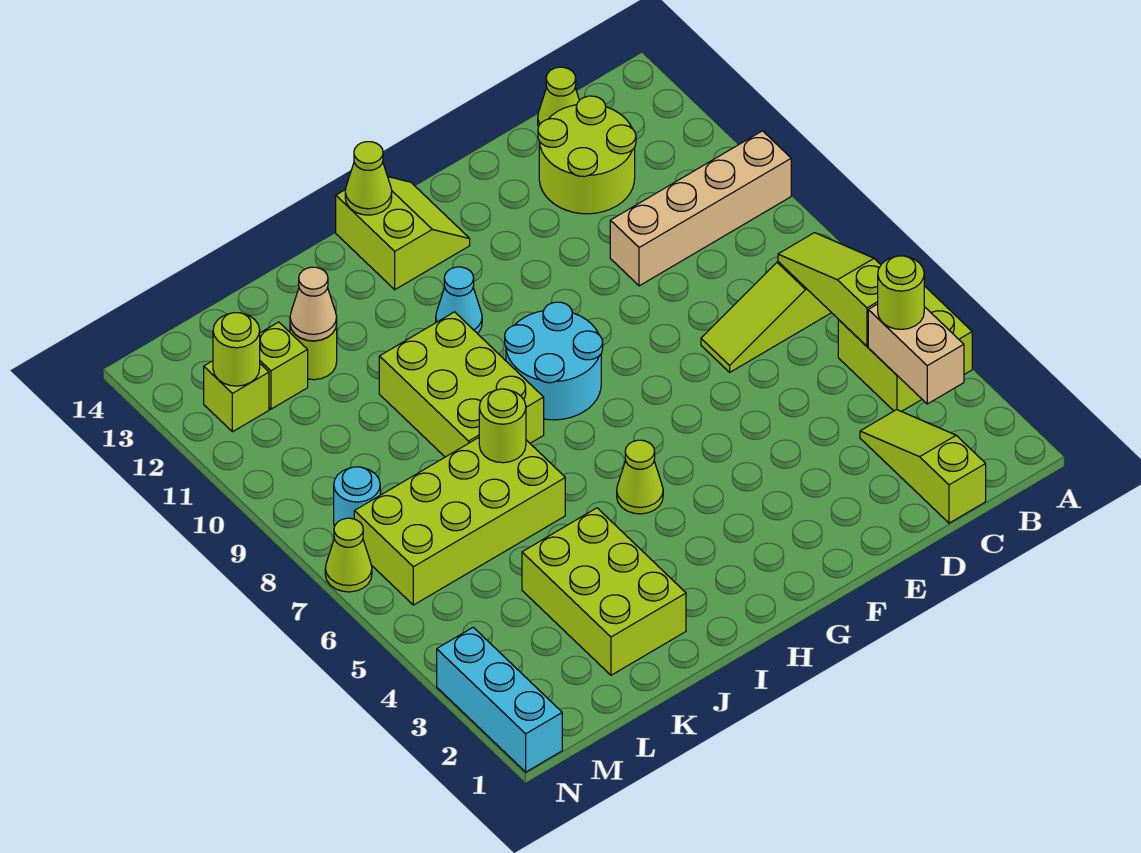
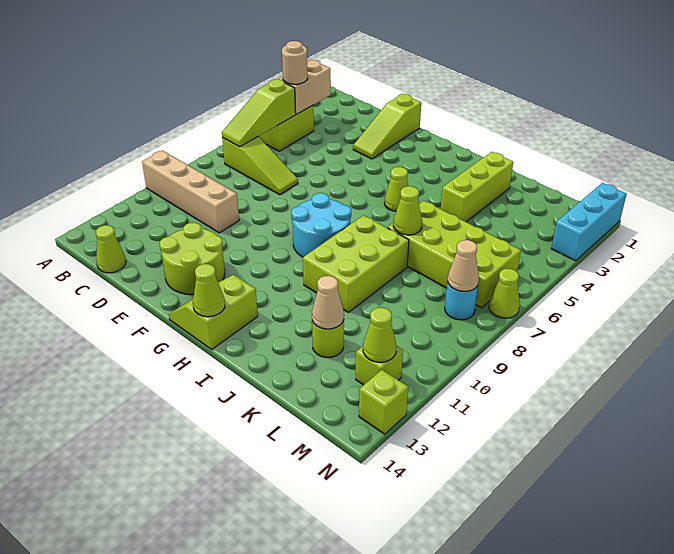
lime 1x1 round brick [878,256,924,329] -> tan 1x1 round brick [282,41,308,84]
lime 1x3 slope [860,410,986,523] -> lime 1x3 slope moved to [353,94,421,159]
lime 2x2 round brick [538,96,636,214] -> lime 2x2 round brick moved to [160,223,225,294]
cyan 1x1 cone [436,267,482,334] -> none
lime 2x3 brick [522,508,686,675] -> lime 1x3 brick [441,152,513,222]
lime 1x1 round brick [479,389,526,463] -> lime 1x1 cone [393,186,422,235]
lime 1x1 brick [260,322,308,409] -> lime 1x1 brick moved to [359,370,408,434]
none -> tan 1x1 cone [448,240,479,291]
lime 1x1 round brick [213,313,260,386] -> lime 1x1 cone [363,308,397,362]

